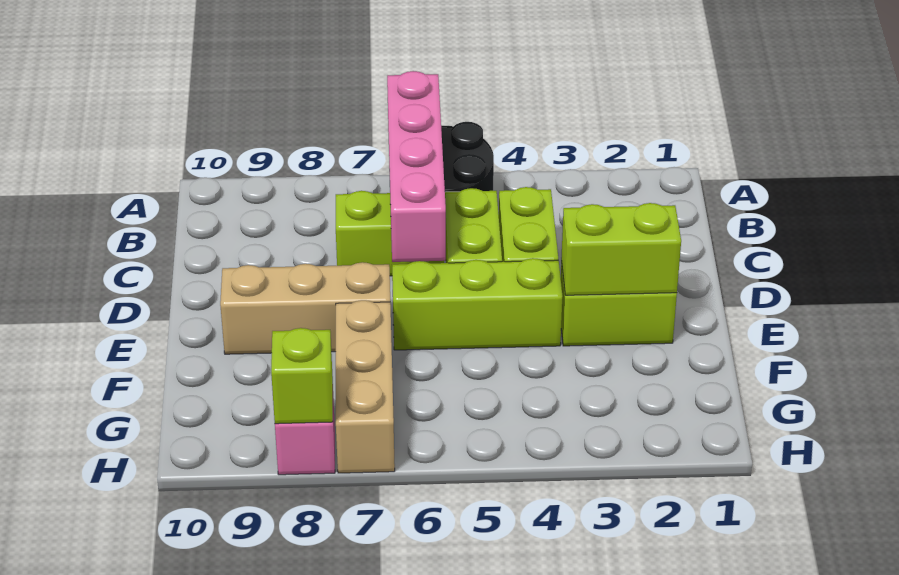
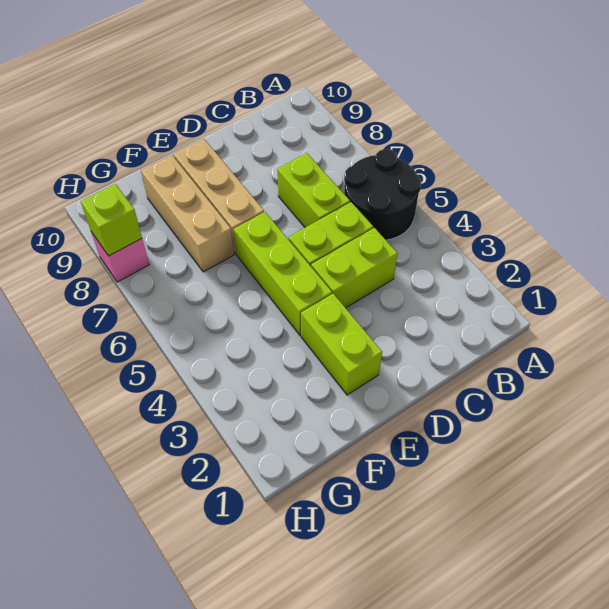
pink 1x4 brick [387,71,446,262] -> none
lime 1x2 brick [561,203,681,295] -> none
tan 1x3 brick [336,300,395,473] -> tan 1x3 brick turned to [141,155,234,272]

